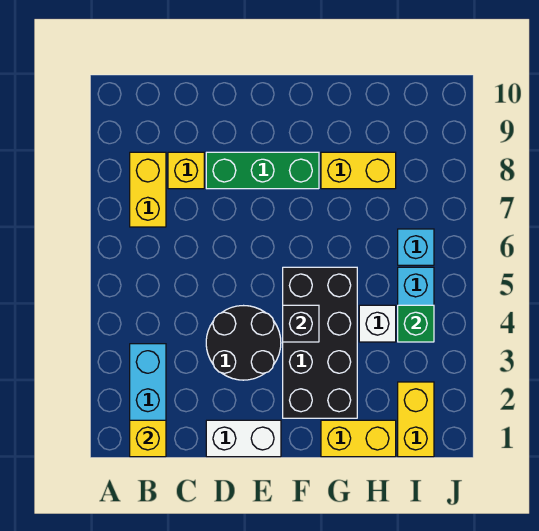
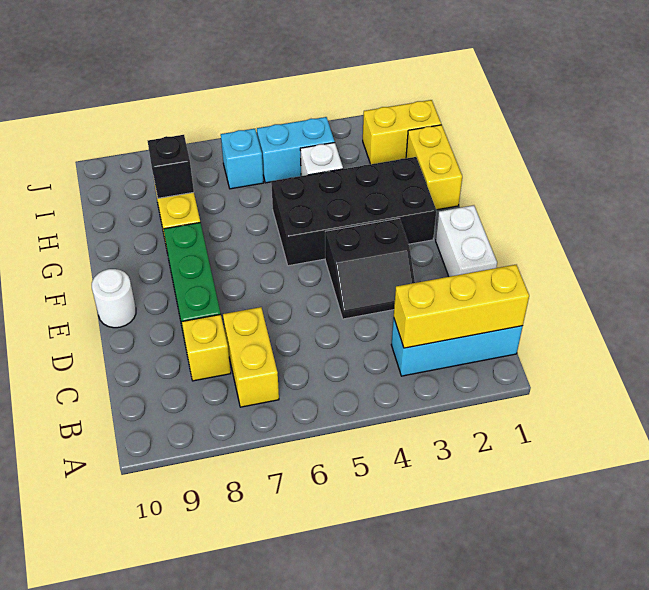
yellow 1x1 brick [130,420,166,457] -> yellow 1x3 brick [394,265,529,348]
yellow 1x2 brick [130,152,166,227] -> yellow 1x2 brick turned to [223,307,279,407]
black 2x2 round brick [206,306,281,380] -> black 2x2 slope [325,218,415,319]
none -> white 1x1 round brick [92,269,136,328]
black 1x1 brick [283,305,319,342] -> black 1x1 brick moved to [148,135,194,198]
green 1x1 brick [398,305,434,342] -> none

